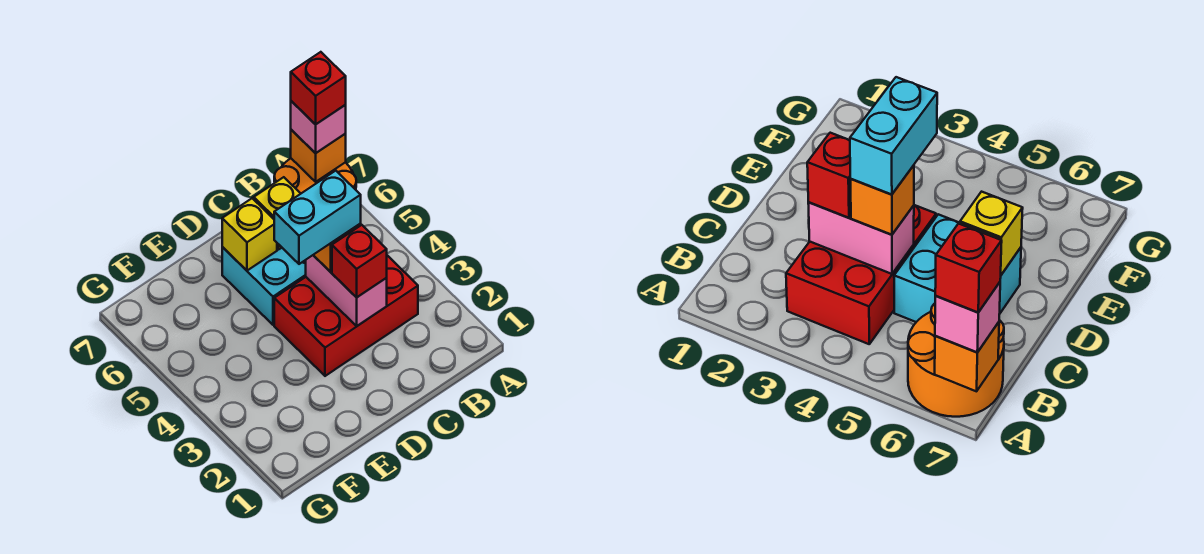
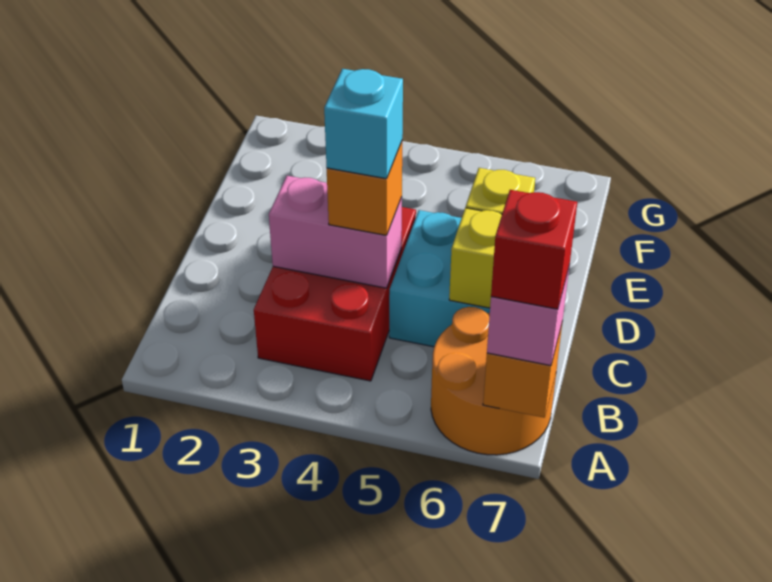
red 1x1 brick [332,225,387,297] -> none
cyan 1x2 brick [274,171,361,264] -> cyan 1x1 brick [324,69,403,179]

